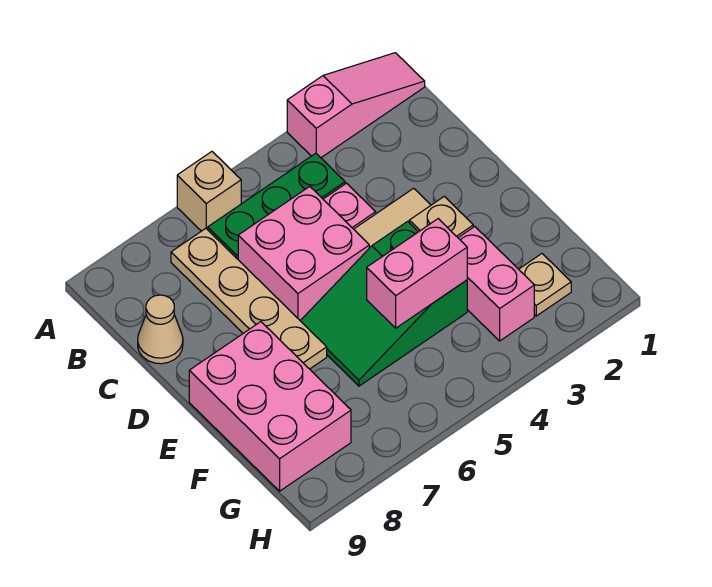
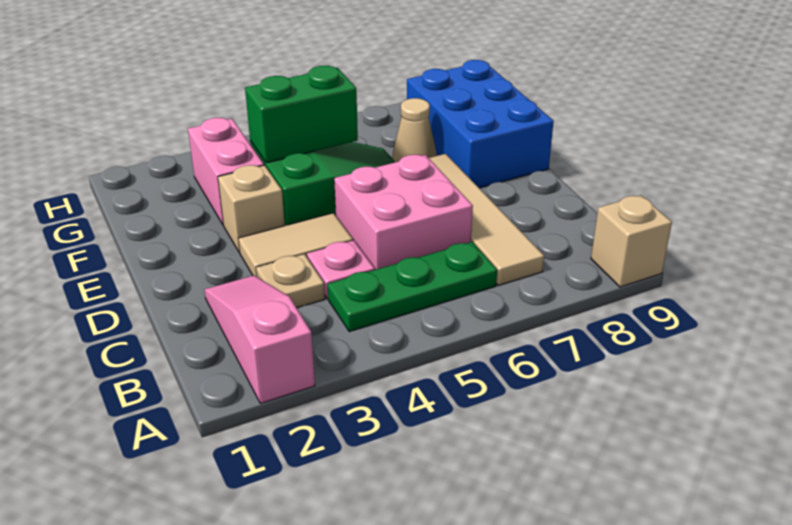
pink 1x3 slope [287,53,425,158] -> pink 1x3 slope turned to [204,275,315,404]
tan 1x1 brick [177,152,241,231] -> tan 1x1 brick moved to [591,195,672,287]
tan 1x4 plate [171,228,327,369] -> tan 1x4 tile [429,154,544,285]
tan 1x1 cone [138,295,183,364] -> tan 1x1 cone moved to [393,98,437,162]
pink 2x3 brick [189,322,351,491] -> blue 2x3 brick [407,60,554,188]
pink 1x2 brick [367,219,467,328] -> green 1x2 brick [245,66,358,163]
tan 1x1 plate [519,254,571,316] -> tan 1x1 plate moved to [256,254,325,308]

